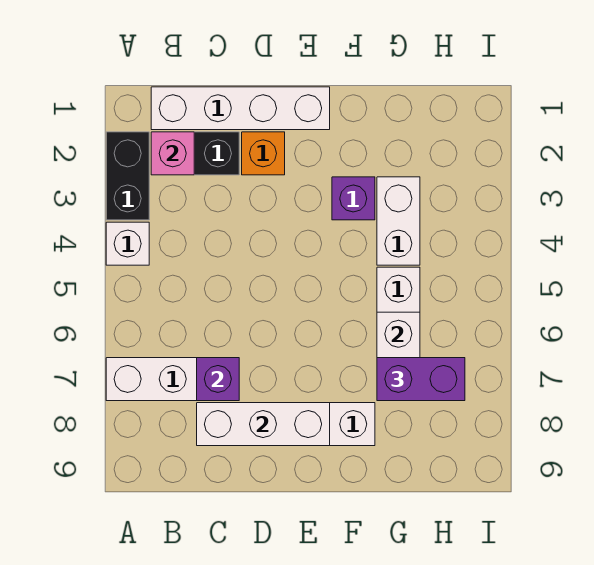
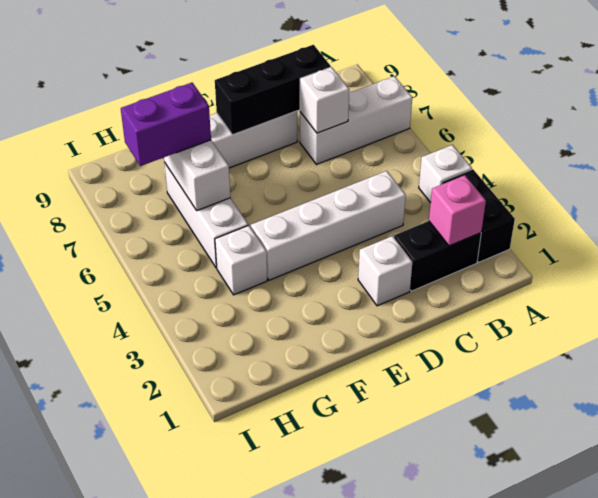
white 1x4 brick [151,87,330,130] -> white 1x4 brick moved to [251,171,406,280]
purple 1x1 brick [197,358,239,401] -> white 1x1 brick [300,67,349,133]
white 1x3 brick [197,403,330,446] -> black 1x3 brick [215,45,331,135]
orange 1x1 brick [242,132,285,175] -> white 1x1 brick [358,236,412,306]
purple 1x1 brick [332,177,375,220] -> none
white 1x2 brick [377,177,420,265] -> white 1x1 brick [215,225,267,295]

